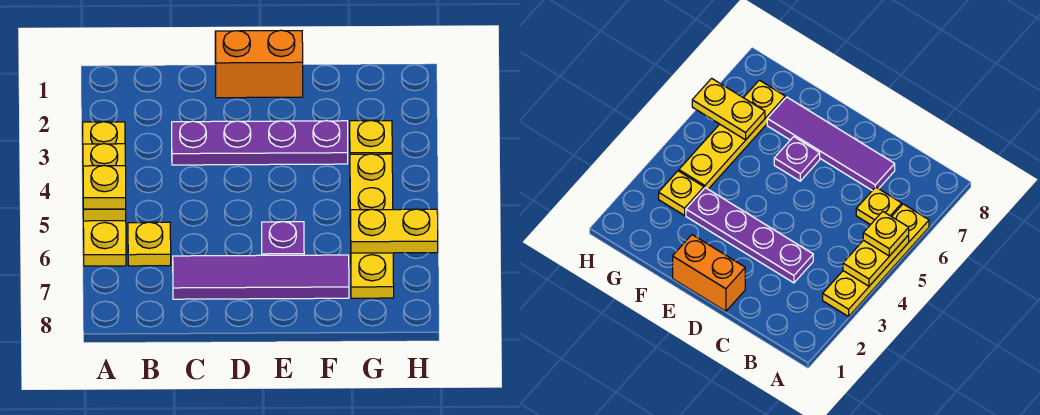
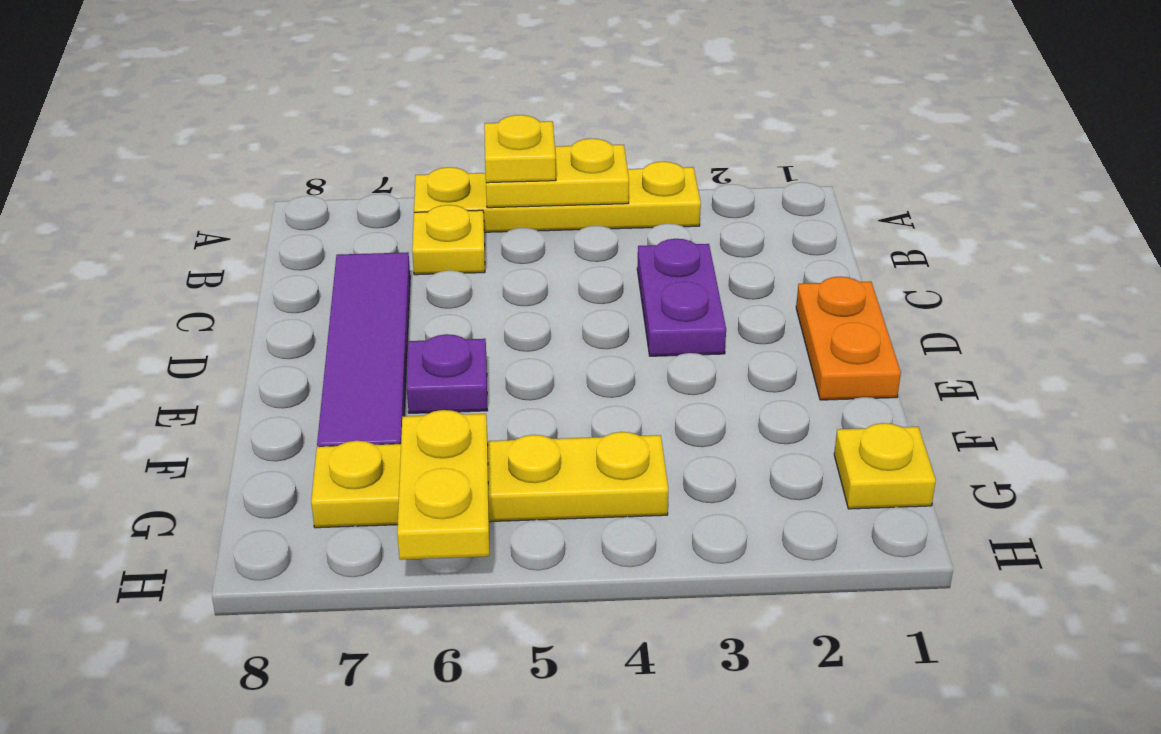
purple 1x4 plate [172,121,348,165] -> purple 1x2 plate [637,239,726,356]
orange 1x2 brick [215,30,303,98] -> orange 1x2 plate [796,277,901,400]
yellow 1x1 plate [350,120,392,154] -> yellow 1x1 plate moved to [834,423,936,509]

